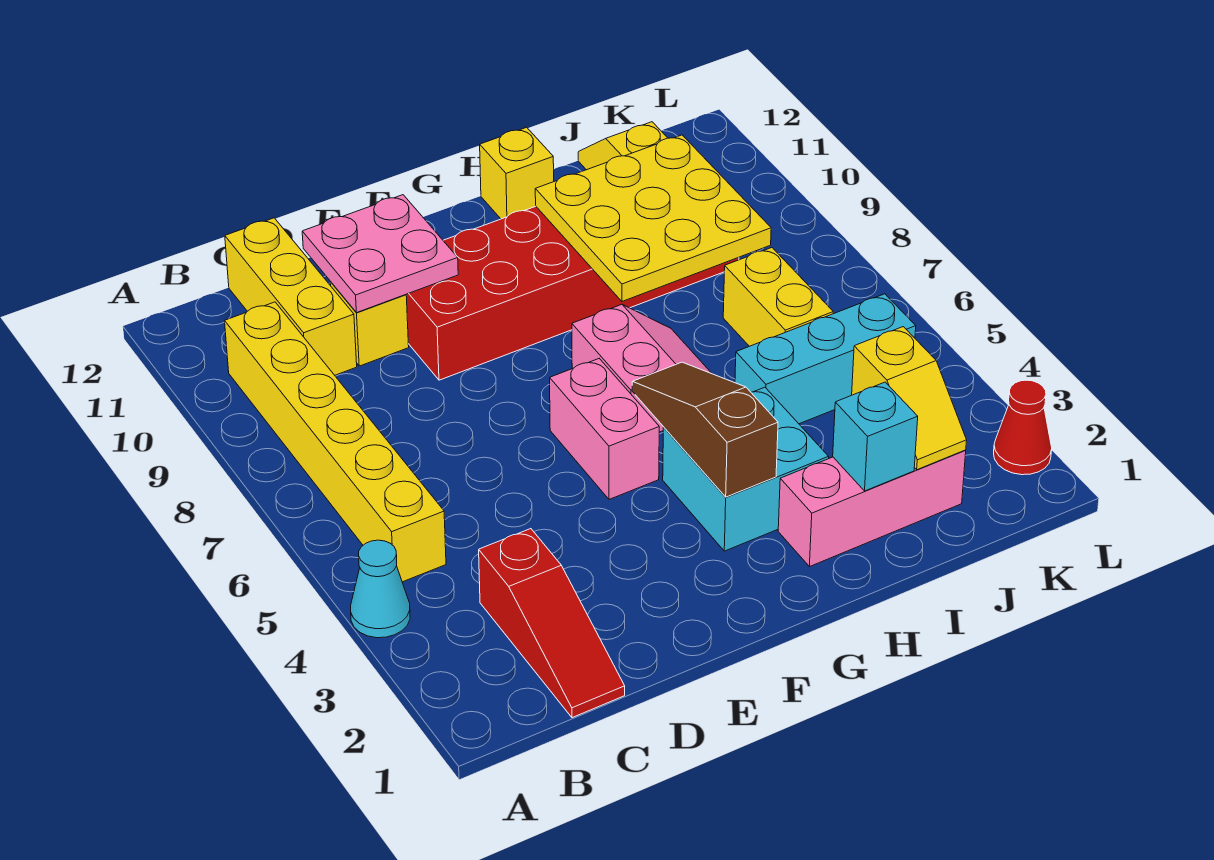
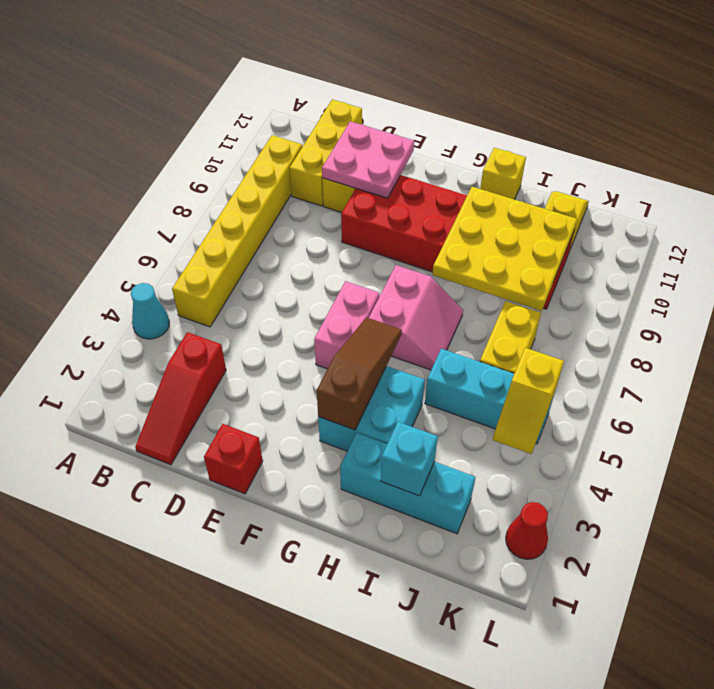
none -> red 1x1 brick [204,424,263,494]
pink 1x3 brick [778,450,966,567] -> cyan 1x3 brick [340,433,475,534]
yellow 1x2 slope [852,327,967,470] -> yellow 1x2 slope moved to [493,348,564,454]

